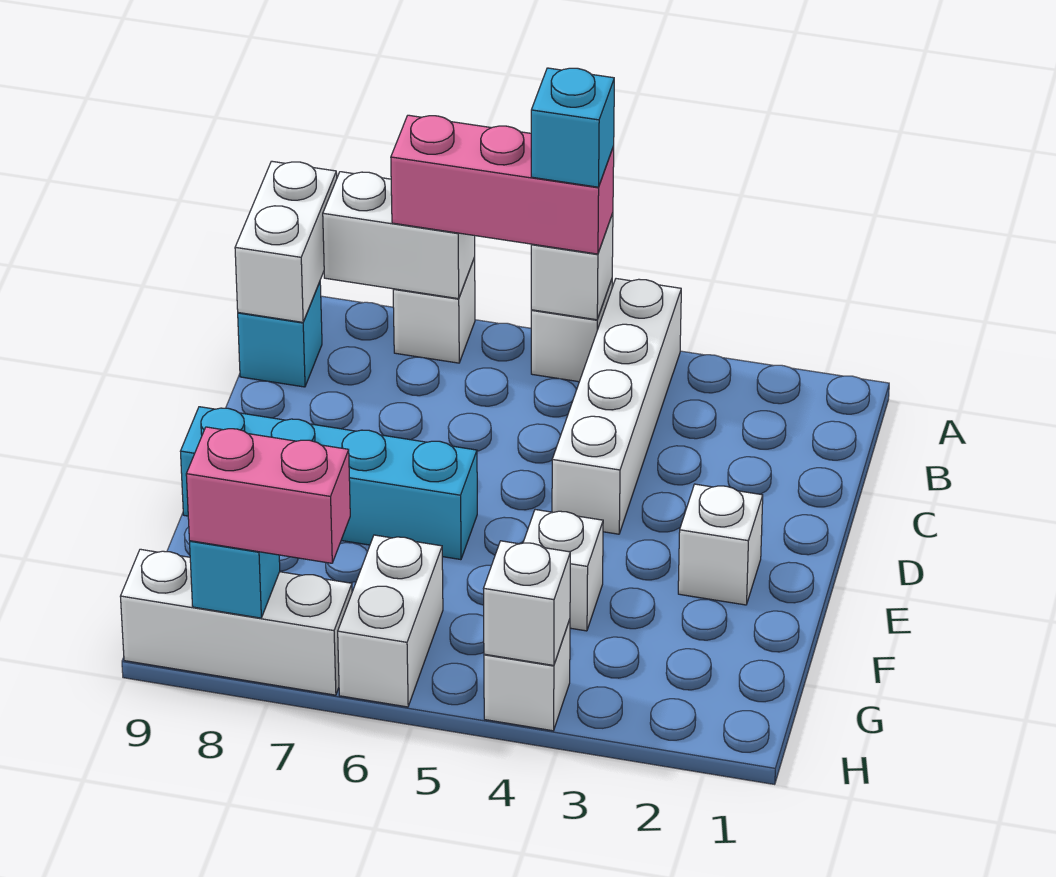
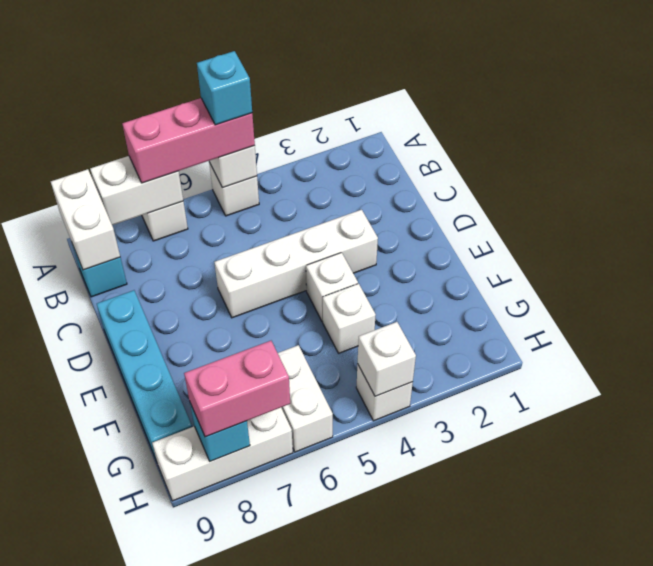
white 1x4 brick [552,279,681,534] -> white 1x4 brick turned to [214,210,378,318]
white 1x1 brick [678,484,763,605] -> white 1x1 brick moved to [306,253,358,321]
cyan 1x4 brick [180,407,477,560] -> cyan 1x4 brick turned to [97,290,192,464]

